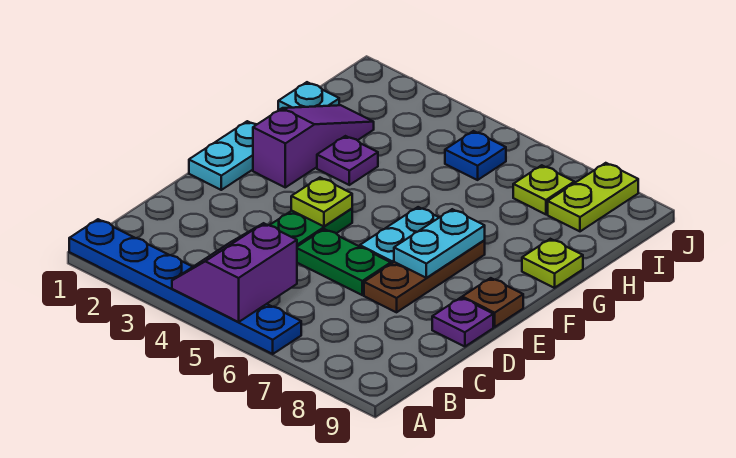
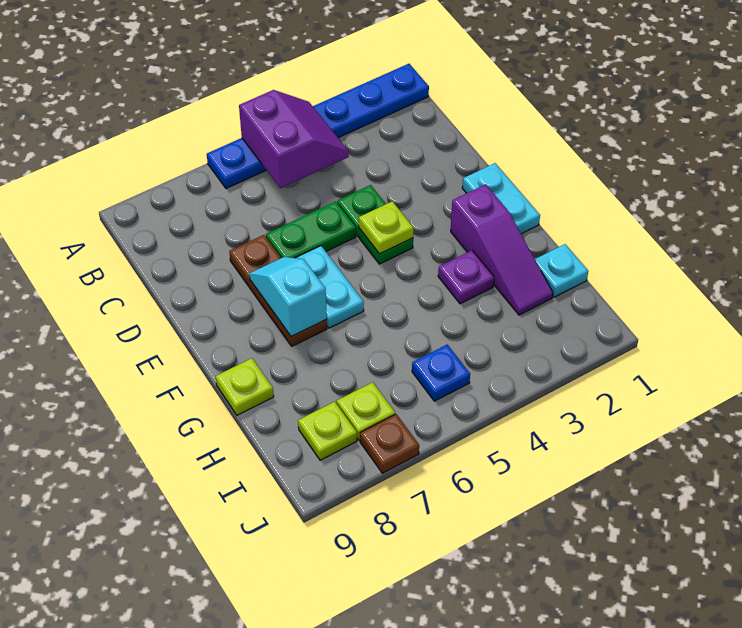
purple 1x1 plate [432,298,493,347] -> none
cyan 1x2 plate [394,209,485,278] -> cyan 1x2 slope [249,257,327,337]
brown 1x1 plate [462,278,523,327] -> brown 1x1 plate moved to [360,414,419,473]
lime 1x2 plate [548,163,638,231] -> lime 1x1 plate [298,402,357,460]

